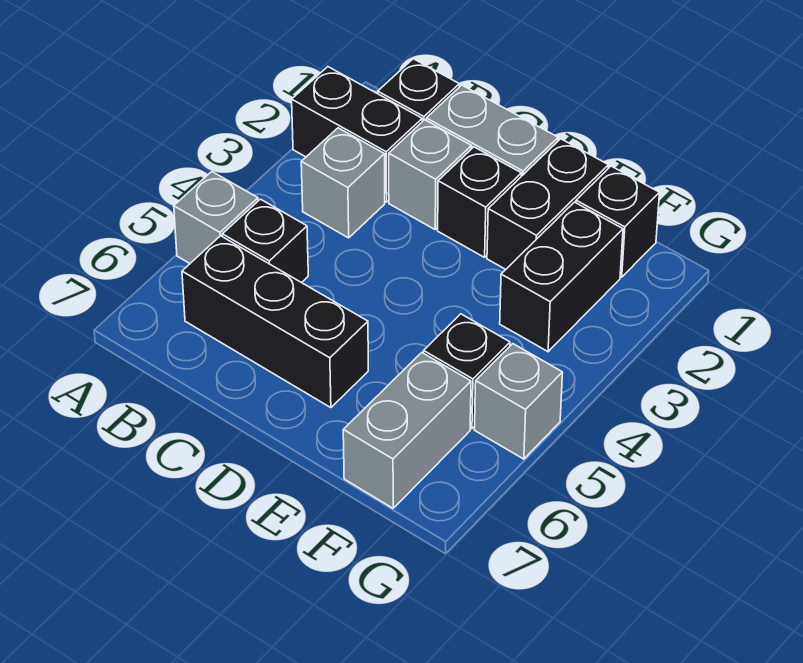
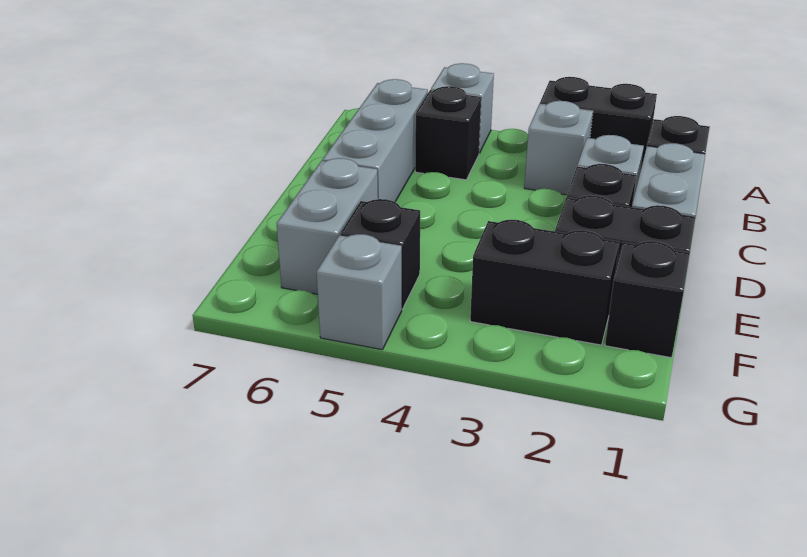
black 1x2 brick [292,67,422,202] -> black 1x2 brick turned to [540,77,657,171]
black 1x3 brick [182,236,368,408] -> grey 1x3 brick [322,79,428,202]
grey 1x2 brick [343,353,471,508] -> grey 1x2 brick turned to [277,158,378,294]

